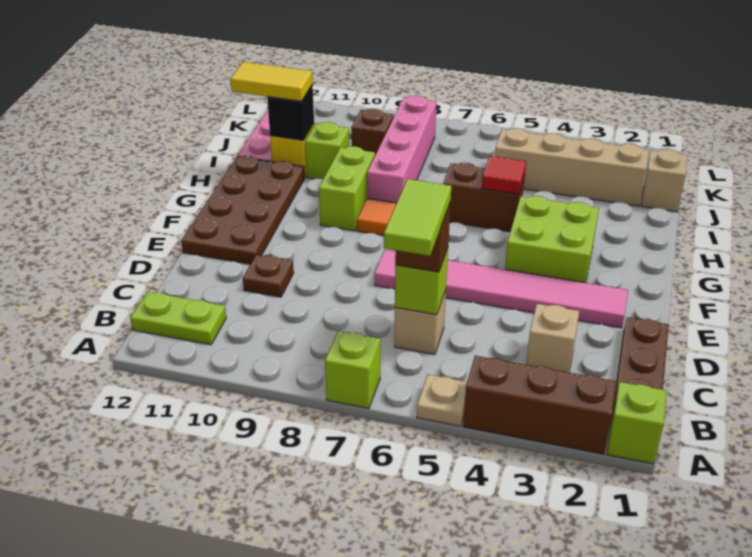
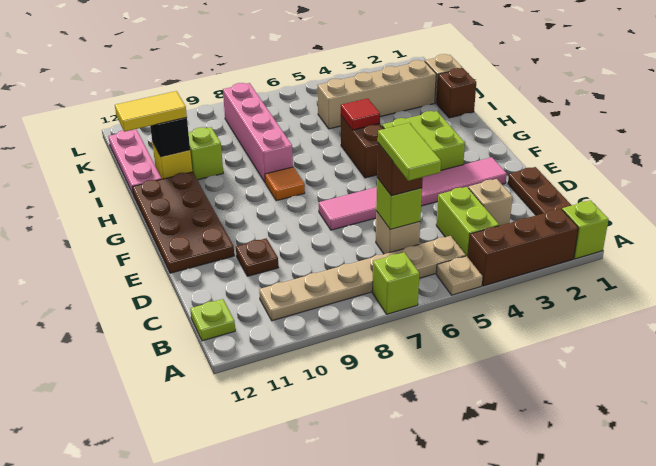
none -> tan 1x6 plate [259,236,466,321]
lime 1x2 plate [130,292,226,345] -> lime 1x1 plate [190,299,235,341]
lime 1x2 brick [319,146,375,231] -> lime 1x2 brick moved to [436,187,499,257]
brown 1x2 brick [443,163,525,232] -> brown 1x2 brick turned to [341,116,384,178]
brown 1x1 brick [351,109,394,155] -> brown 1x1 brick moved to [437,68,476,118]

